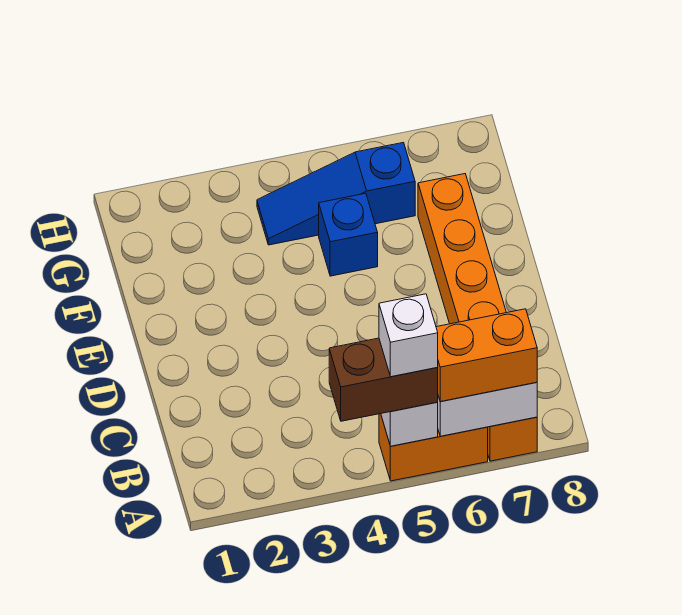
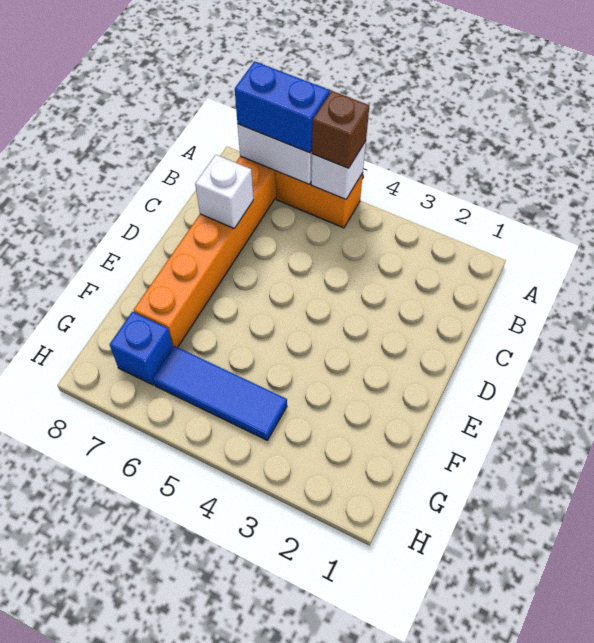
brown 1x2 brick [329,338,438,421] -> brown 1x1 brick [312,91,369,168]
white 1x1 brick [379,294,438,377] -> white 1x1 brick moved to [195,155,253,228]
orange 1x2 brick [436,309,537,402] -> blue 1x2 brick [235,61,330,153]
blue 1x1 brick [319,193,378,276] -> blue 1x1 brick moved to [110,312,173,385]
blue 1x3 slope [257,143,415,245] -> blue 1x3 tile [153,346,287,440]

